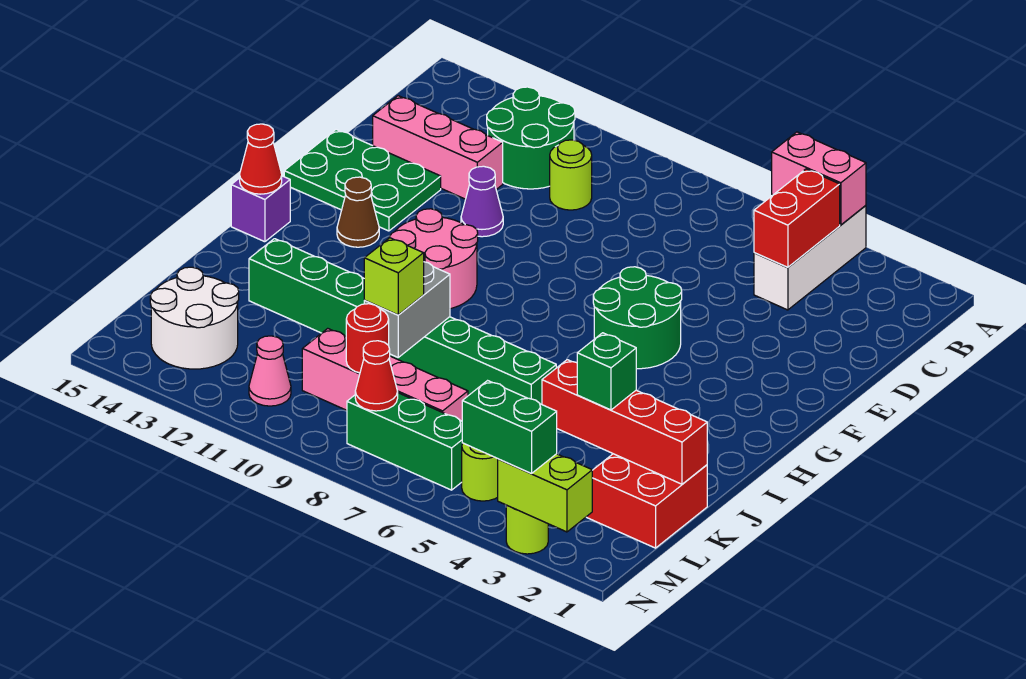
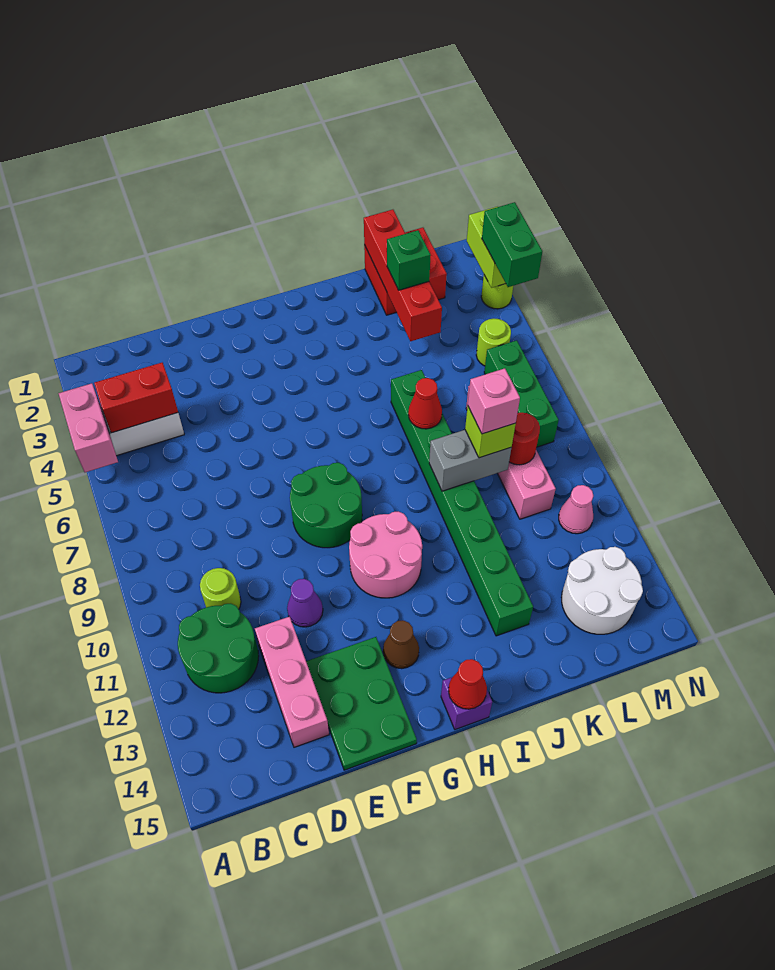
green 2x2 round brick [593,267,682,369] -> green 2x2 round brick moved to [290,463,362,548]
none -> pink 1x1 brick [468,368,520,434]
red 1x1 cone [355,341,398,411] -> red 1x1 cone moved to [408,378,442,429]

